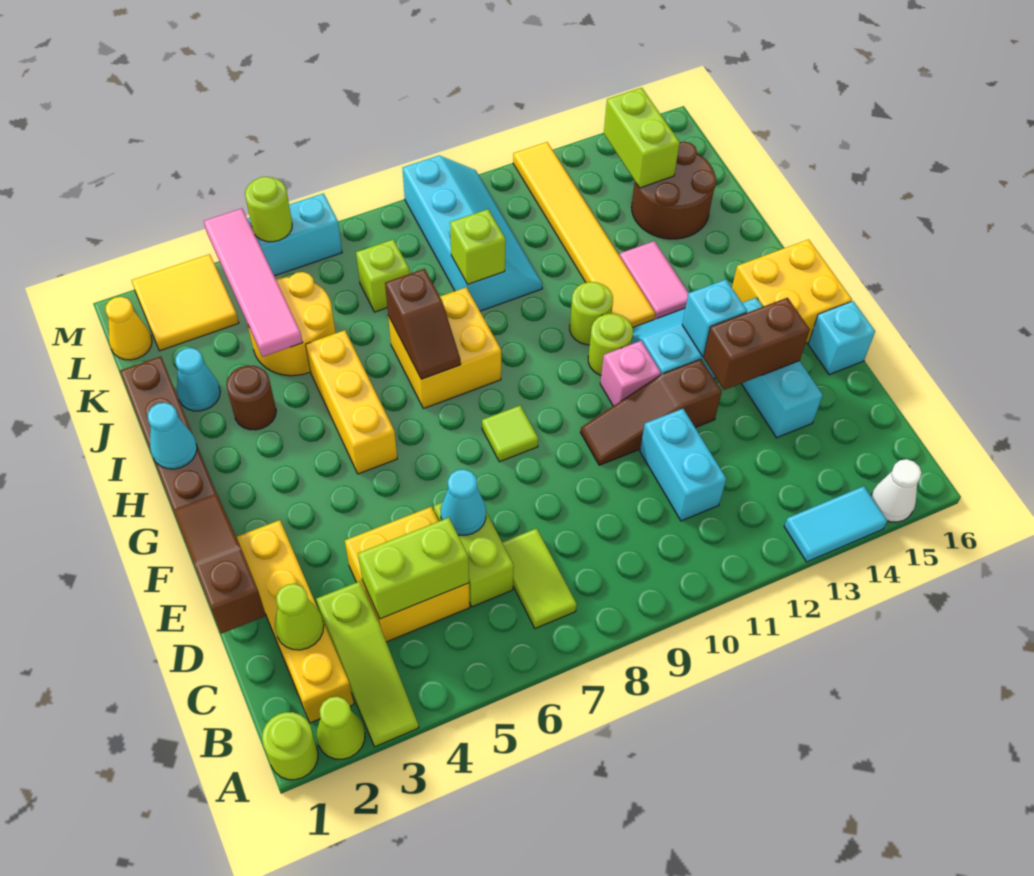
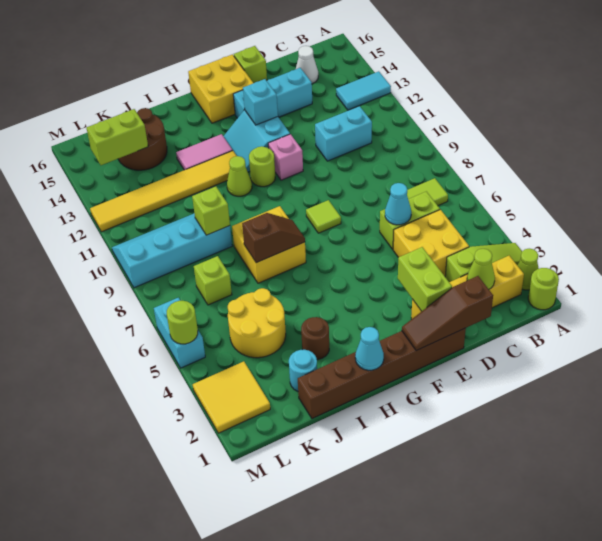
cyan 1x2 tile [784,486,887,562] -> cyan 1x2 tile turned to [336,71,391,110]
white 1x1 cone [871,459,922,522] -> white 1x1 cone moved to [296,46,318,84]
lime 1x2 brick [358,518,469,619] -> lime 1x2 brick moved to [398,247,452,311]
brown 1x3 slope [581,359,722,465] -> none
brown 1x2 brick [703,298,810,390] -> none
cyan 1x1 brick [808,301,875,375] -> lime 1x1 brick [234,46,267,83]
yellow 1x3 brick [306,330,397,474] -> none
lime 1x1 round brick [570,282,613,345] -> lime 1x1 cone [227,156,252,196]
cyan 1x1 cone [175,348,220,411] -> cyan 1x1 round brick [289,350,317,391]
pink 1x4 tile [204,208,303,357] -> none
yellow 1x1 cone [105,297,152,360] -> none

